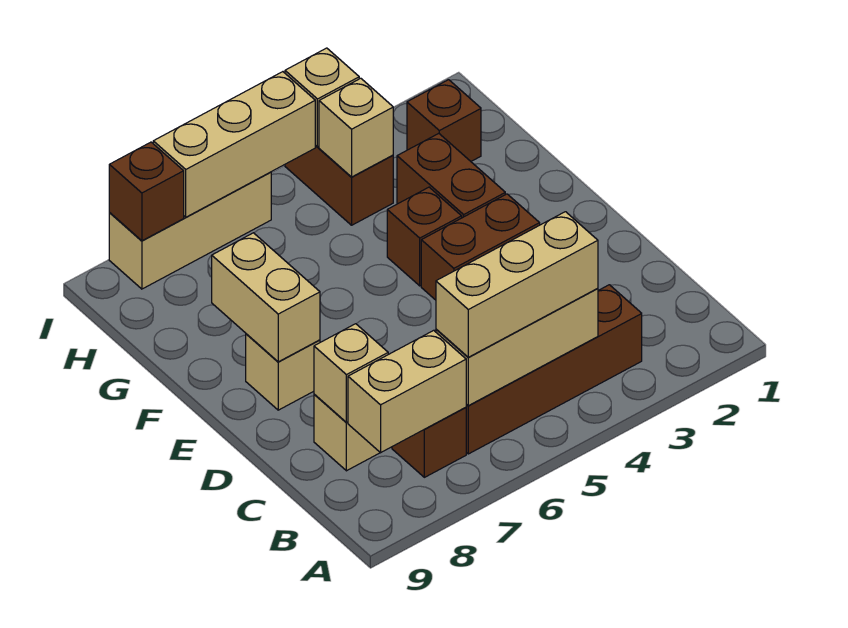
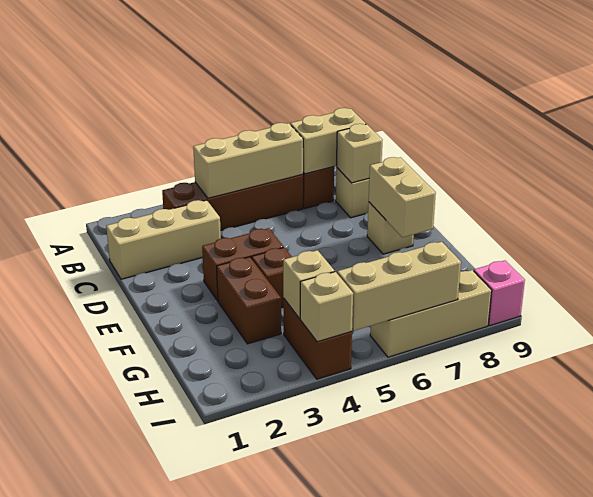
tan 1x3 brick [436,212,598,357] -> tan 1x3 brick moved to [106,200,221,279]
brown 1x1 brick [407,80,481,161] -> none
brown 1x1 brick [109,142,184,241] -> none
none -> pink 1x1 brick [474,260,525,326]

